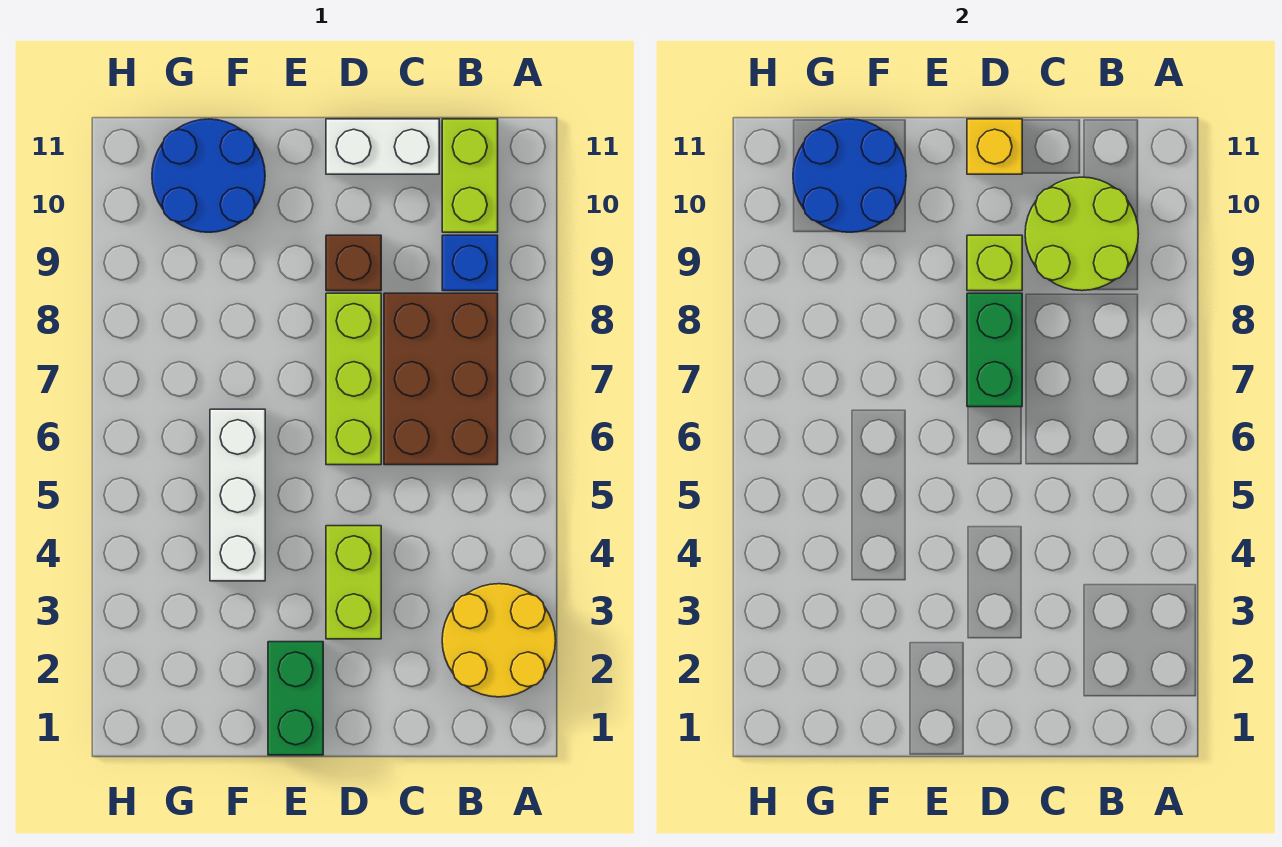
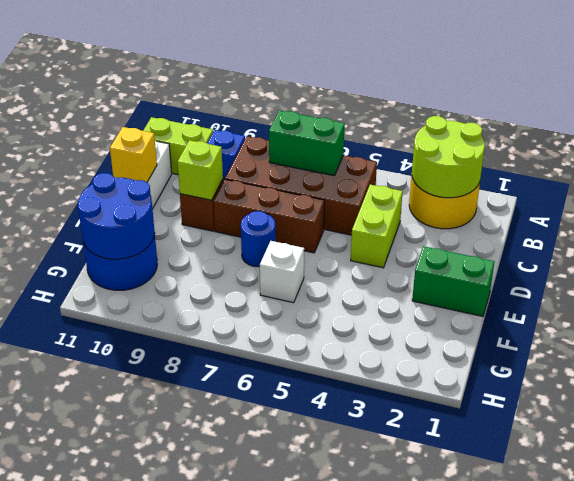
brown 2x3 brick [384,293,498,465] -> brown 2x4 brick [225,136,377,235]
lime 2x2 round brick [1025,177,1138,291] -> lime 2x2 round brick moved to [412,116,485,198]
lime 1x2 brick [326,526,381,639] -> lime 1x2 brick turned to [351,185,403,268]
lime 1x3 brick [326,293,381,465] -> brown 1x3 brick [214,180,325,253]
green 1x2 brick [967,293,1022,407] -> green 1x2 brick moved to [269,110,345,176]
none -> blue 1x1 round brick [241,211,276,267]
white 1x3 brick [210,409,265,581] -> white 1x1 brick [260,241,304,303]

